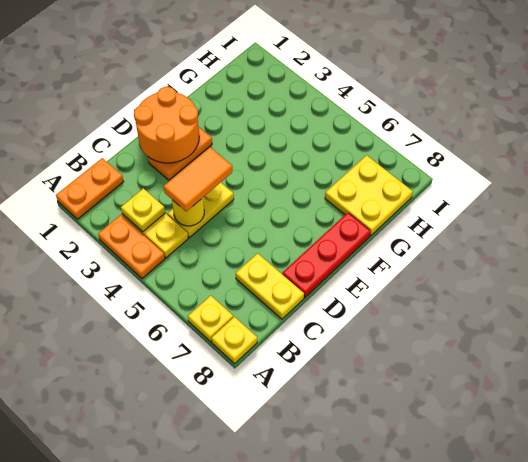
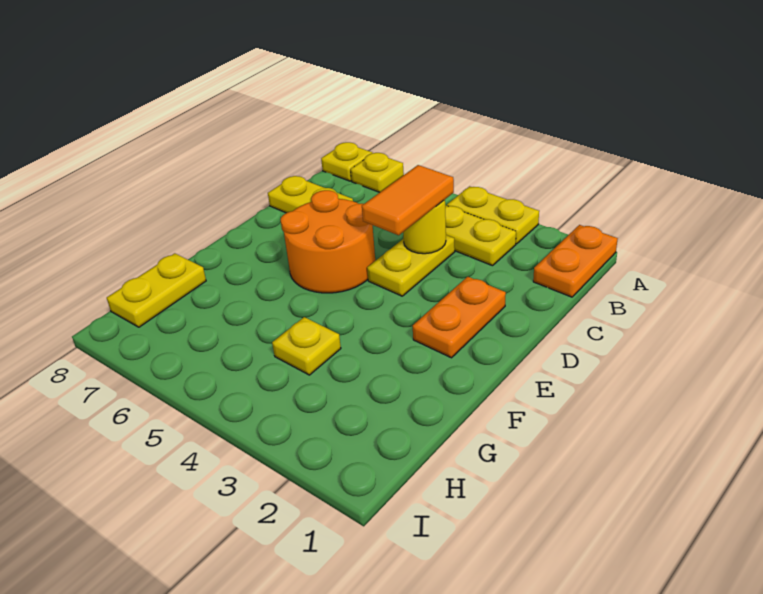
orange 1x2 plate [98,215,165,278] -> yellow 1x2 plate [447,186,539,244]
yellow 1x1 plate [121,188,165,232] -> yellow 1x1 plate moved to [272,317,341,375]
orange 2x2 round brick [134,87,199,163] -> orange 2x2 round brick moved to [281,190,375,293]
red 1x3 plate [282,213,371,298] -> none
yellow 2x2 plate [325,155,413,236] -> yellow 1x2 plate [107,253,206,327]

